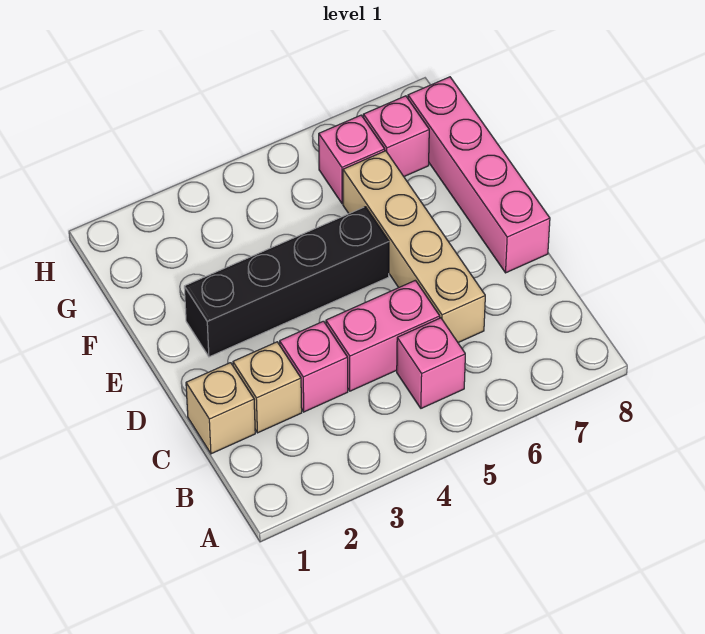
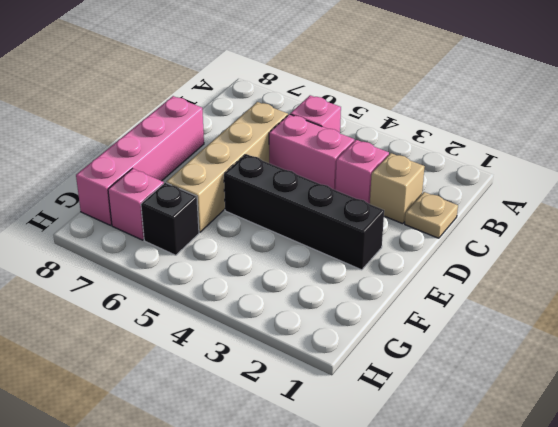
tan 1x1 brick [186,363,255,454] -> tan 1x1 plate [405,192,458,238]
pink 1x1 brick [319,115,385,204] -> black 1x1 brick [141,183,199,255]

